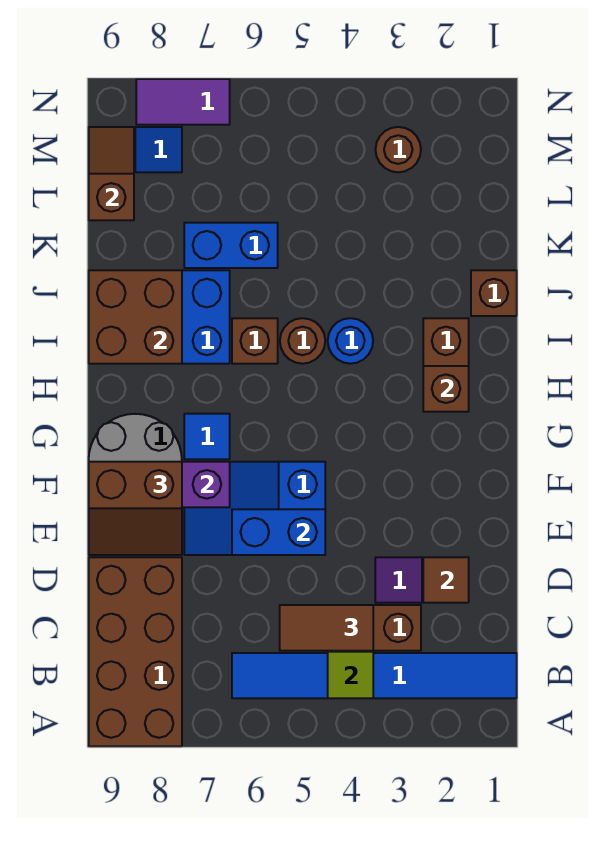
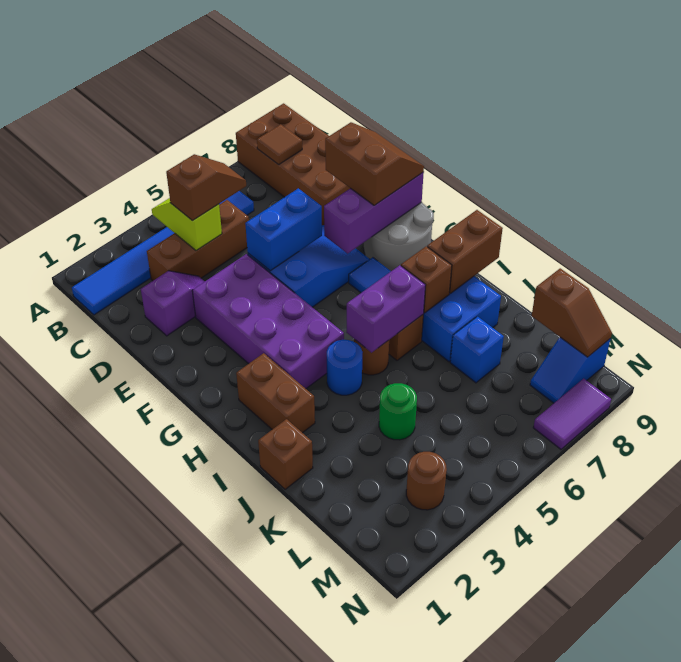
brown 1x2 tile [280,605,373,651] -> brown 1x2 slope [166,154,246,221]
brown 1x1 tile [423,557,469,603] -> brown 1x1 tile moved to [257,124,302,165]
none -> purple 2x4 brick [192,254,344,389]
brown 2x2 slope [89,462,182,555] -> brown 2x2 slope turned to [325,122,424,206]
brown 1x1 brick [423,366,469,412] -> brown 1x1 brick moved to [401,246,452,313]
none -> purple 1x2 brick [346,265,426,353]
brown 2x2 brick [89,270,182,364] -> brown 1x2 brick [427,210,503,293]
none -> green 1x1 round brick [379,383,417,440]
blue 1x2 brick [184,223,278,268] -> blue 1x1 brick [450,317,504,383]

